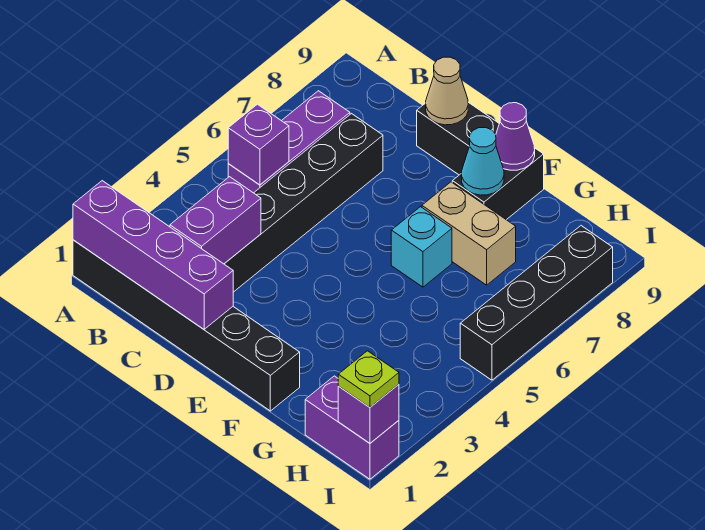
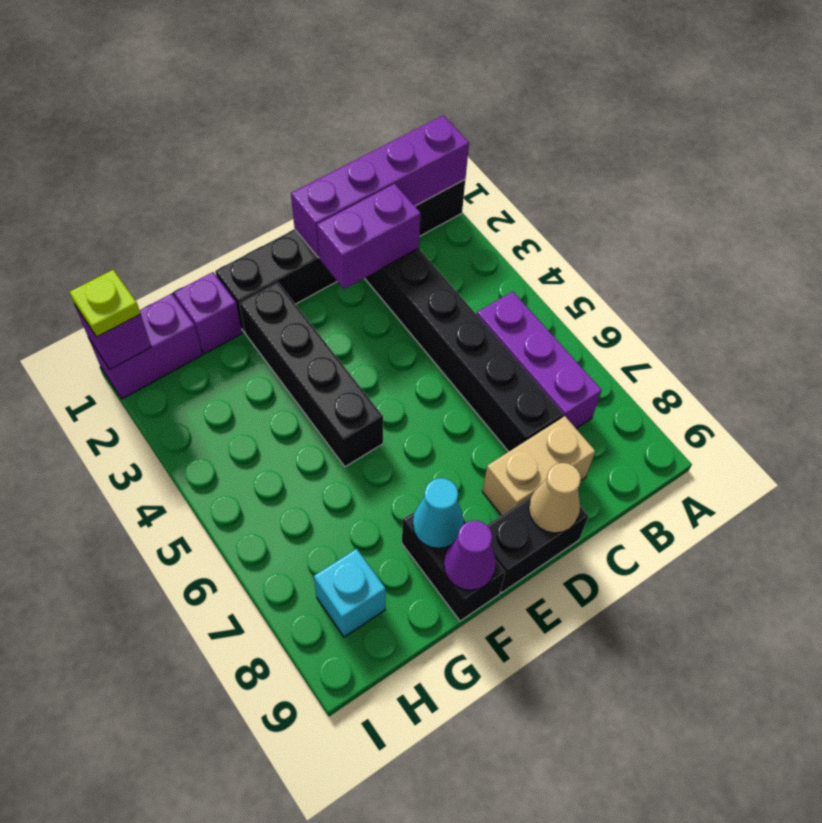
purple 1x1 brick [228,104,289,185] -> purple 1x1 brick moved to [174,272,242,354]
purple 1x2 brick [170,177,261,264] -> purple 1x2 brick turned to [317,184,421,289]
cyan 1x1 brick [391,207,452,287] -> cyan 1x1 brick moved to [314,549,386,637]
tan 1x2 brick [422,182,516,285] -> tan 1x2 brick moved to [482,416,595,515]
black 1x4 brick [460,226,613,380] -> black 1x4 brick moved to [239,282,383,467]

